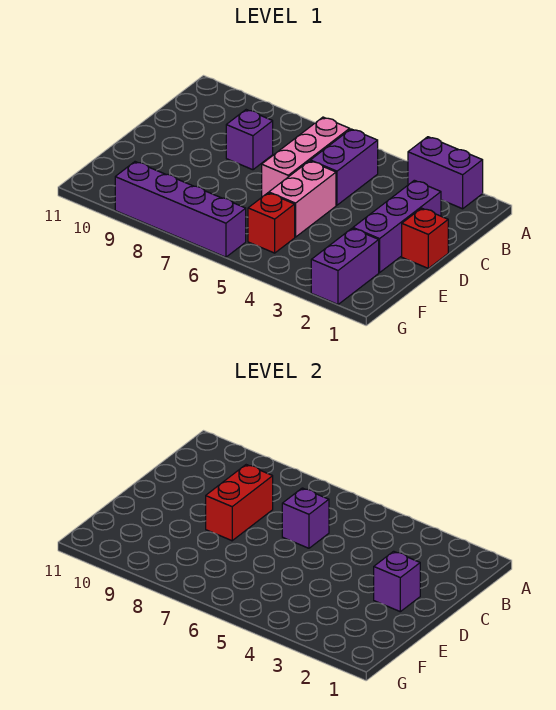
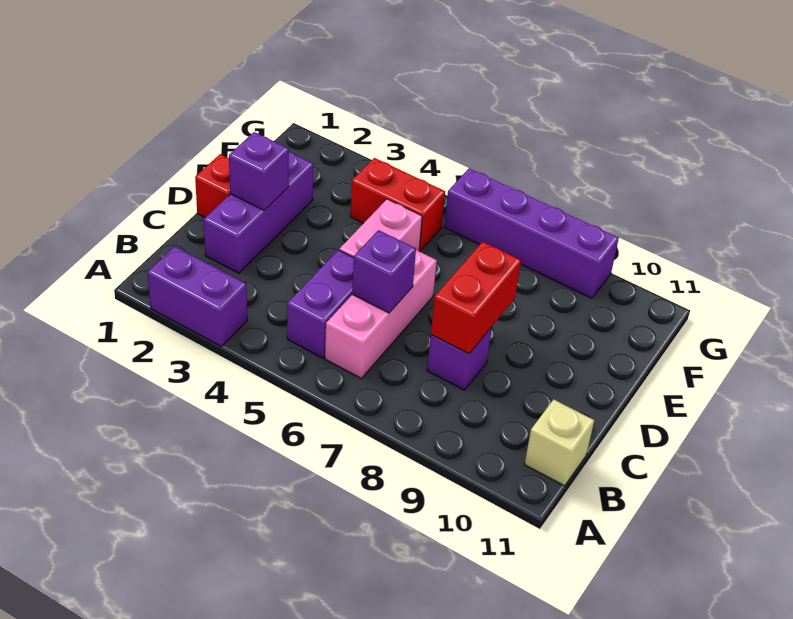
none -> tan 1x1 brick [525,399,594,486]
purple 1x2 brick [311,228,379,304] -> none
red 1x1 brick [248,193,295,253] -> red 1x2 brick [350,158,445,251]

